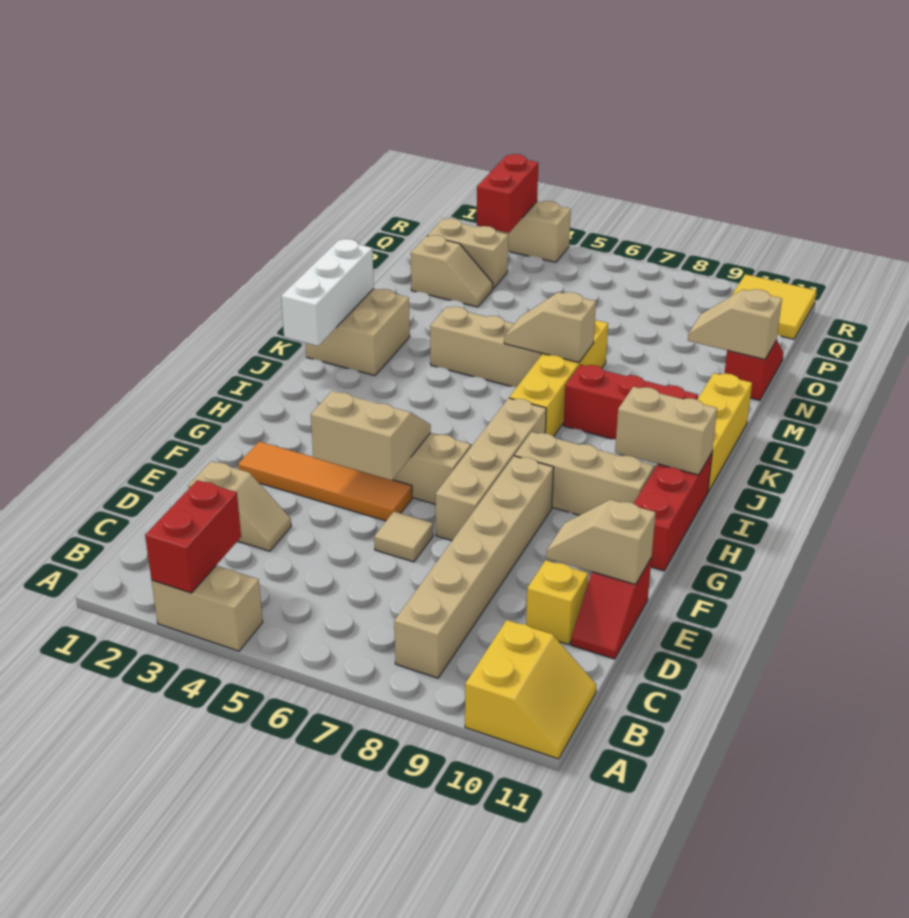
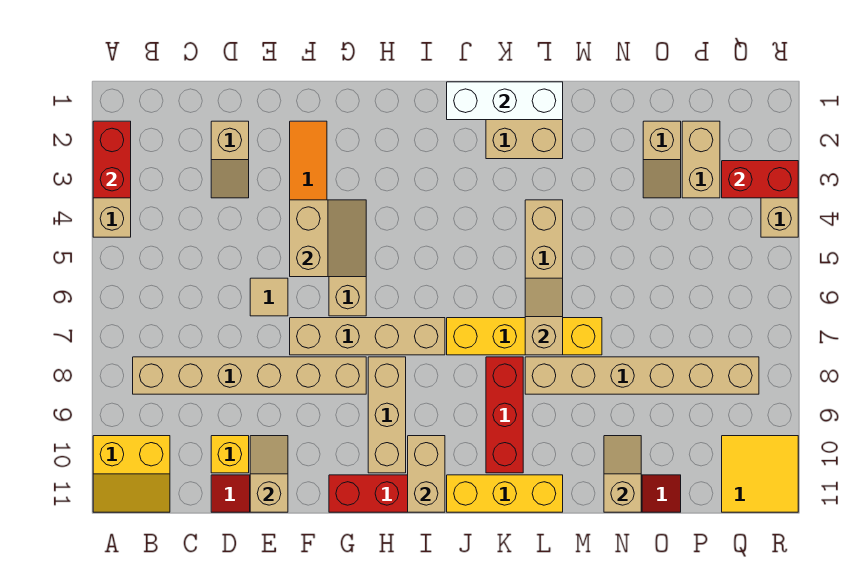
red 1x2 brick [145,480,241,593] -> red 1x2 brick turned to [93,121,131,198]
none -> tan 1x6 brick [525,357,759,394]

